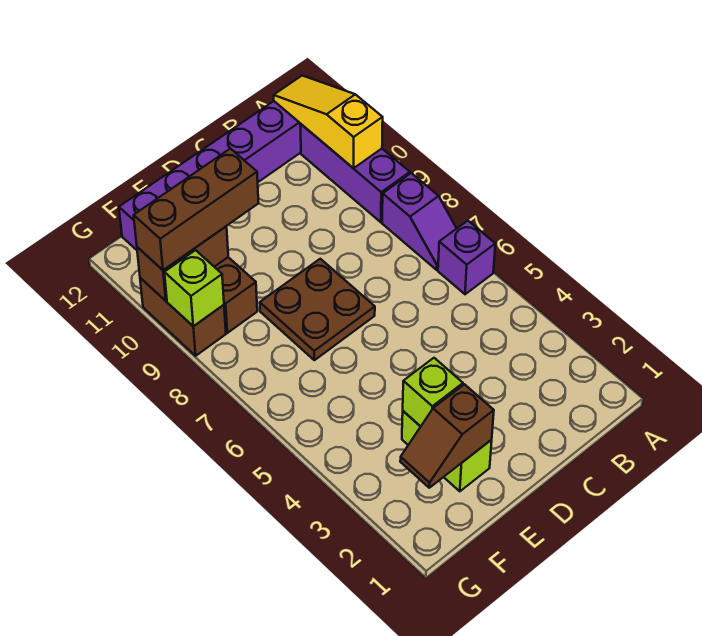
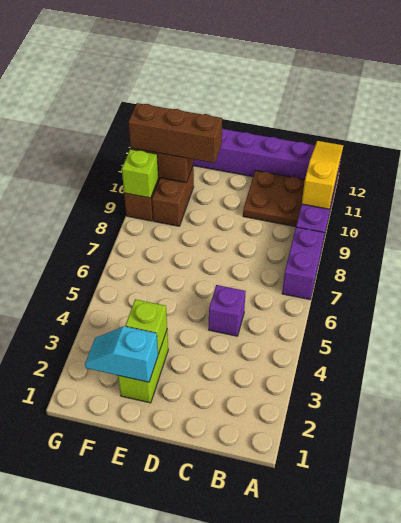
purple 1x1 brick [438,221,495,294] -> purple 1x1 brick moved to [209,285,246,336]
purple 1x2 slope [382,173,457,270] -> purple 1x2 brick [282,227,324,300]
brown 2x2 plate [260,259,375,360] -> brown 2x2 plate moved to [243,171,305,227]
brown 1x2 slope [400,384,494,488] -> cyan 1x2 slope [85,326,158,382]

